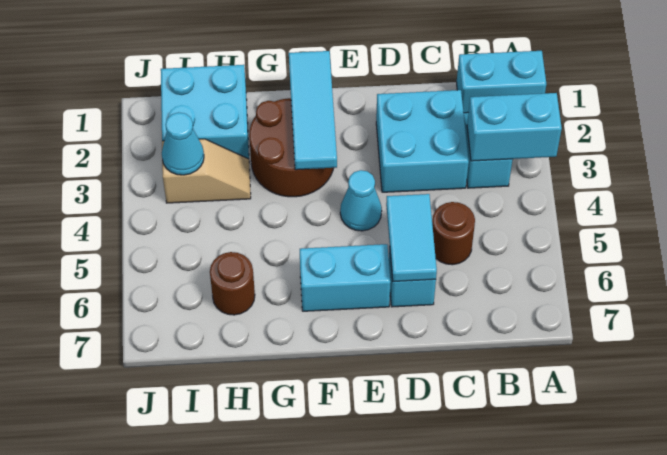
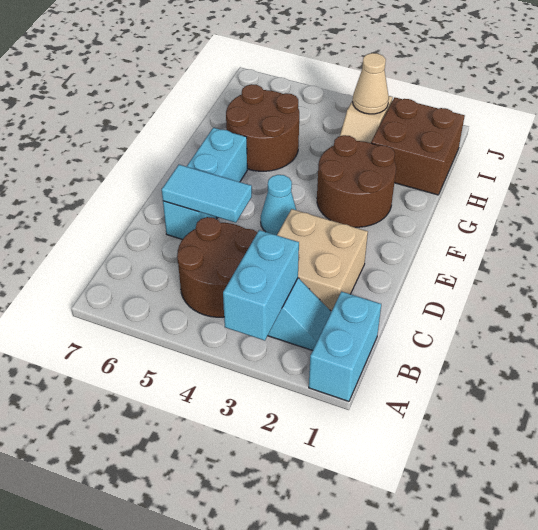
cyan 2x2 brick [376,90,469,192] -> tan 2x2 brick [277,209,368,312]
brown 1x1 round brick [432,202,475,265] -> brown 2x2 round brick [177,217,258,317]
cyan 1x3 tile [289,51,337,170] -> none
cyan 2x2 brick [161,65,249,159] -> brown 2x2 brick [371,97,465,195]
brown 1x1 round brick [210,252,255,315] -> brown 2x2 round brick [226,84,299,171]
cyan 1x1 cone [162,112,204,175] -> tan 1x1 cone [353,53,389,114]

